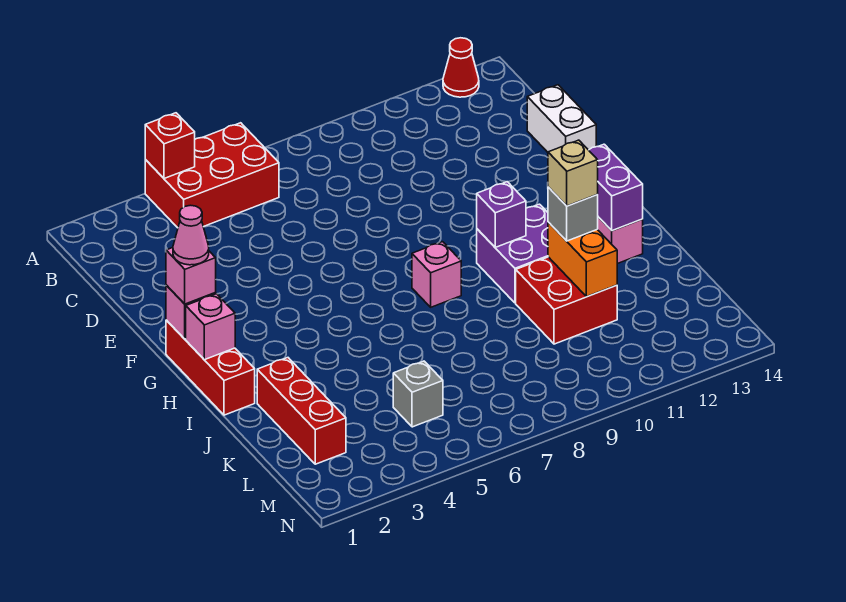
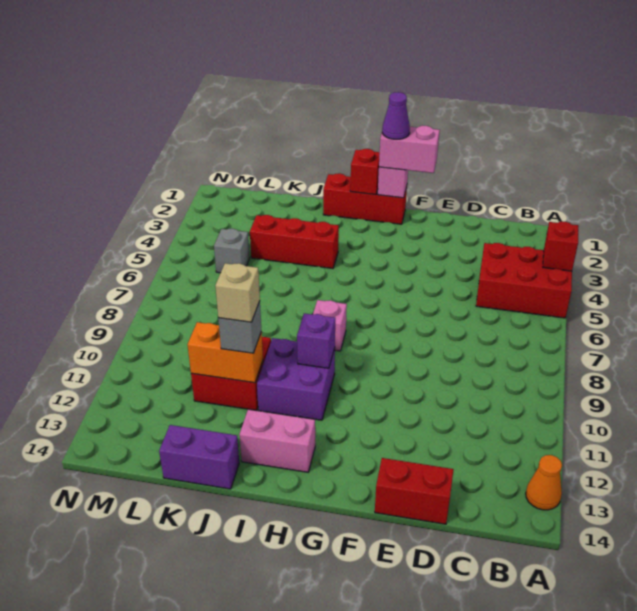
red 2x3 brick [145,123,279,228] -> red 2x3 brick turned to [476,243,572,318]
red 1x1 cone [443,38,479,97] -> orange 1x1 cone [526,455,562,510]
white 1x2 brick [527,85,596,152] -> red 1x2 brick [375,458,454,524]
pink 1x1 brick [166,248,216,304] -> pink 1x2 brick [379,126,440,173]
pink 1x1 cone [173,205,209,265] -> purple 1x1 cone [382,92,410,139]
pink 1x1 brick [186,294,235,360] -> red 1x1 brick [350,149,380,195]
purple 1x2 brick [589,144,643,231] -> purple 1x2 brick moved to [159,425,239,489]
red 1x3 brick [257,358,346,464] -> red 1x3 brick moved to [250,215,339,269]

